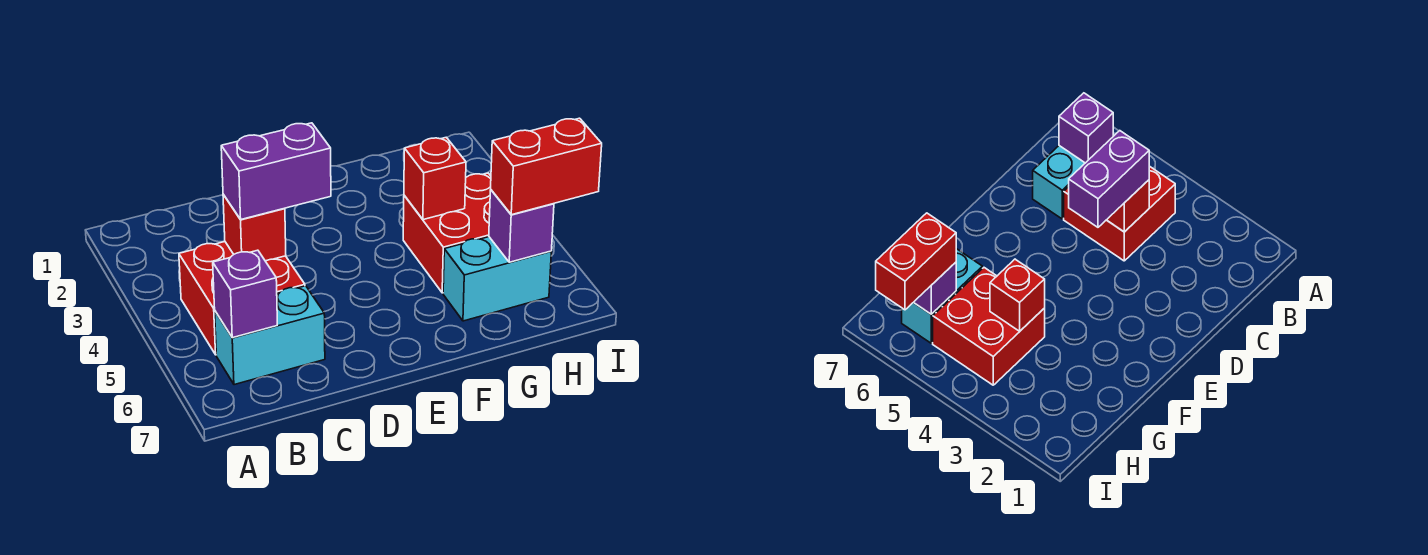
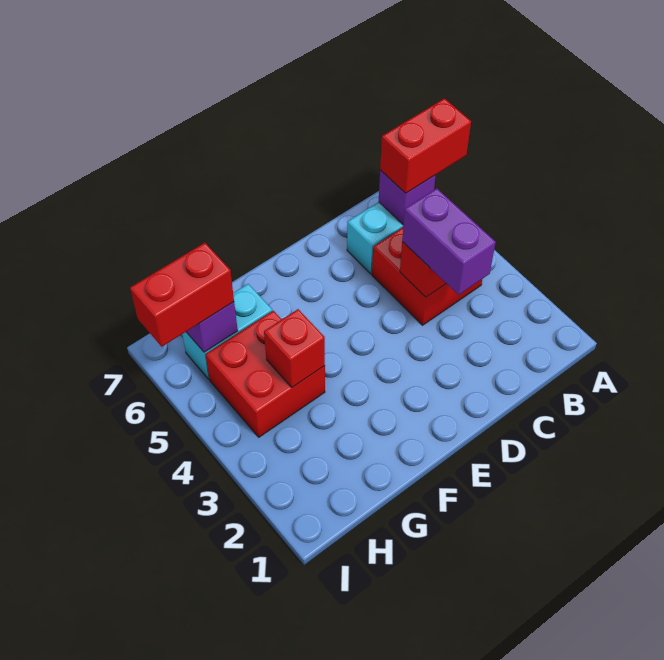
none -> red 1x2 brick [380,98,471,193]
purple 1x2 brick [221,123,331,219] -> purple 1x2 brick turned to [402,189,496,295]

